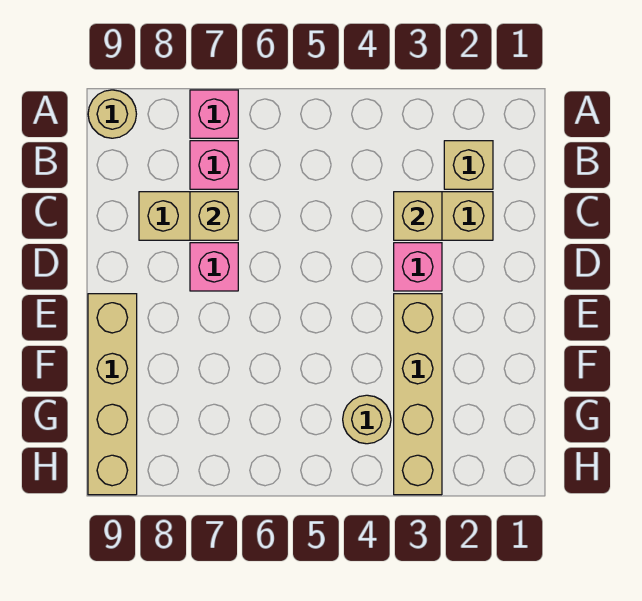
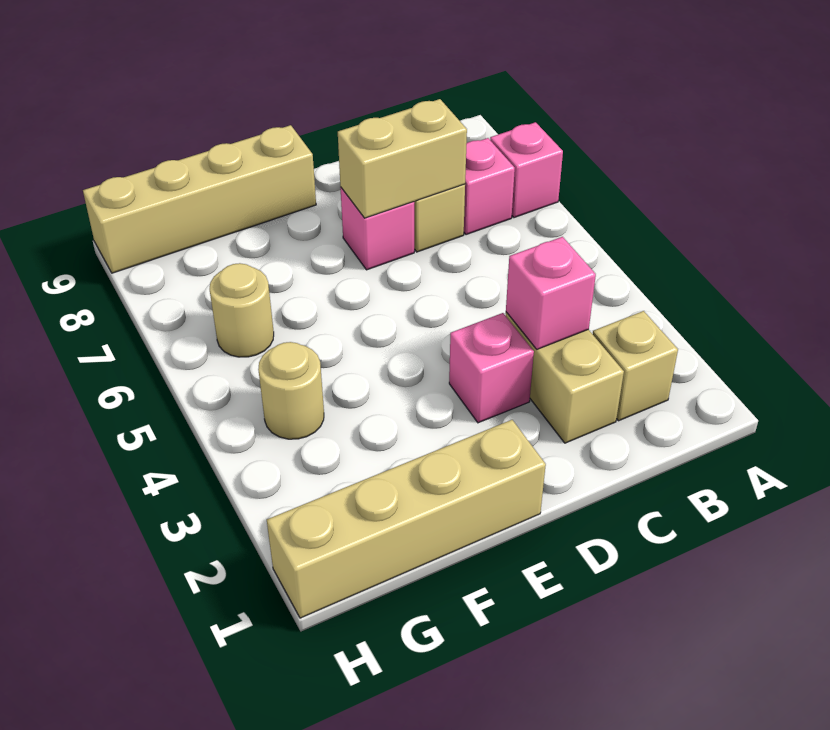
tan 1x1 round brick [88,90,136,138] -> tan 1x1 round brick moved to [210,263,274,357]
tan 1x1 brick [394,192,442,240] -> pink 1x1 brick [506,237,596,349]
tan 1x1 brick [190,192,238,240] -> tan 1x2 brick [338,99,467,218]
tan 1x4 brick [394,294,442,495] -> tan 1x4 brick moved to [267,420,546,618]

